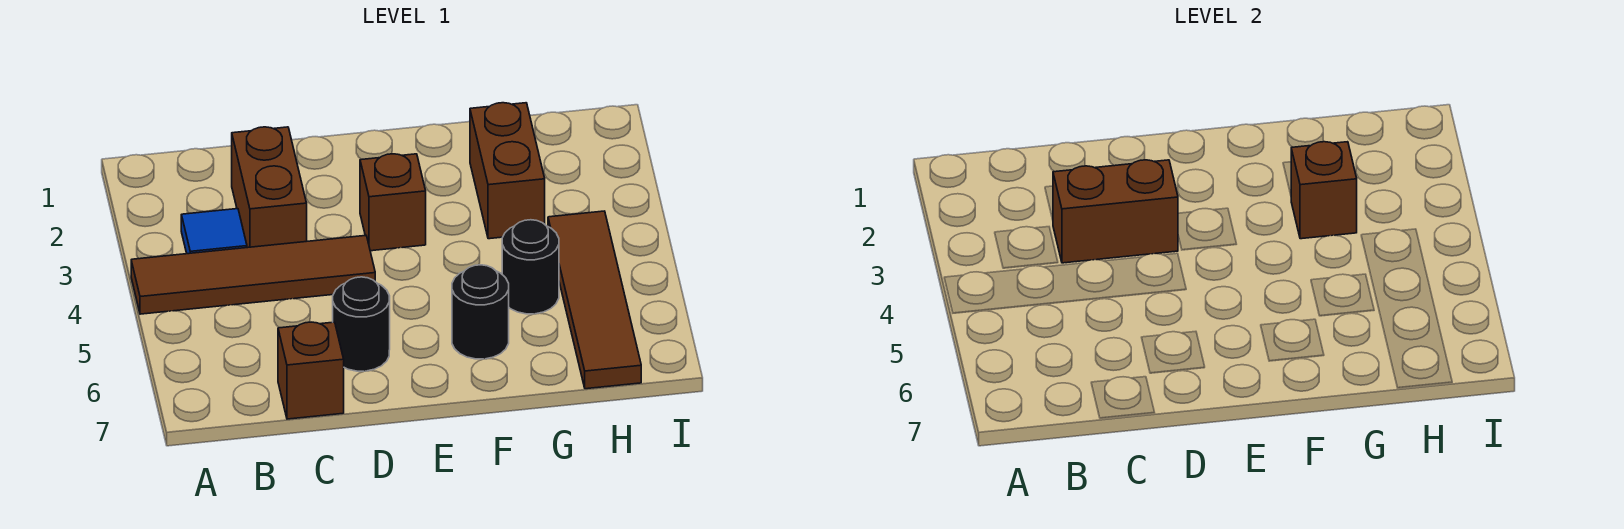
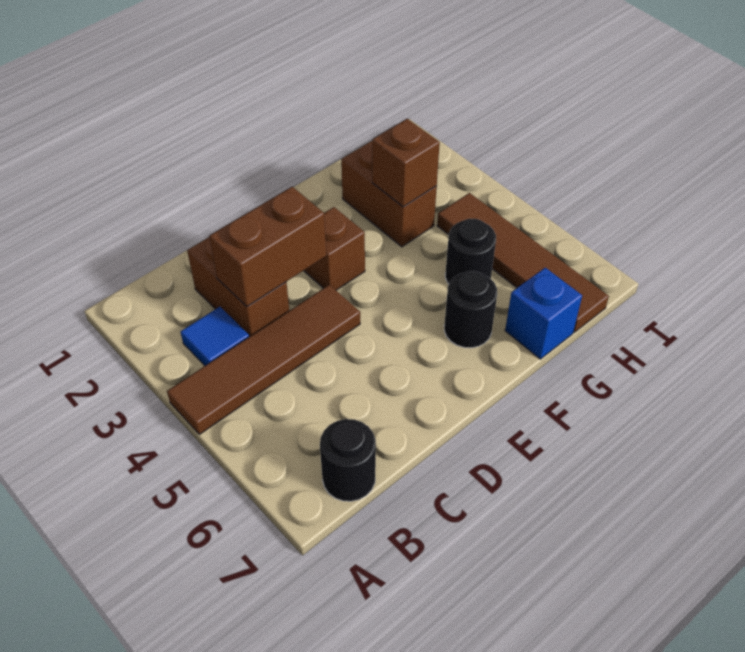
brown 1x1 brick [278,322,344,419] -> none
black 1x1 round brick [333,277,390,371] -> black 1x1 round brick moved to [320,419,376,501]
none -> blue 1x1 brick [505,268,582,359]

